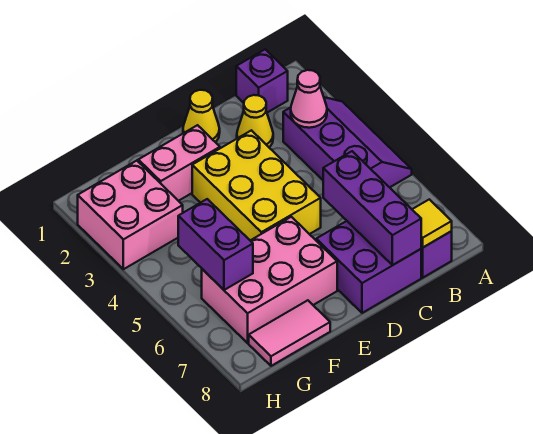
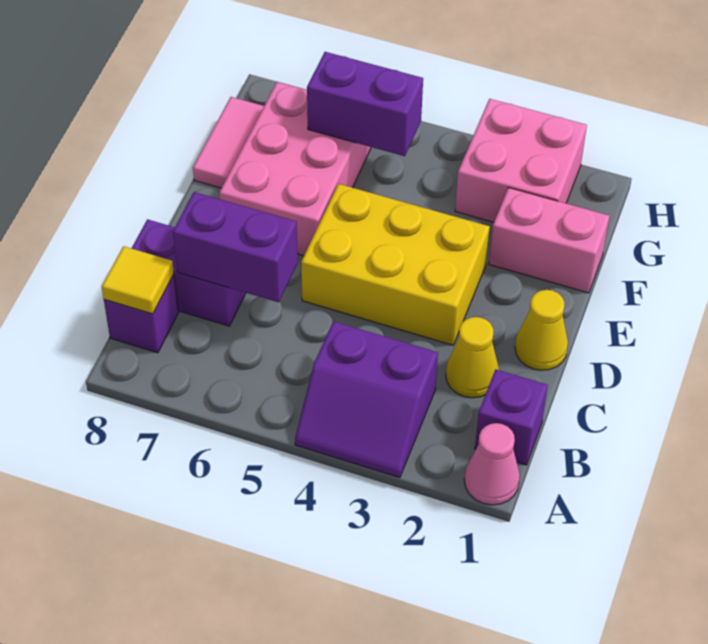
purple 2x3 slope [283,97,412,187] -> purple 2x2 slope [295,321,438,478]
pink 1x1 cone [291,70,327,128] -> pink 1x1 cone moved to [464,423,520,505]
purple 1x3 brick [323,151,421,265] -> purple 1x2 brick [173,192,298,302]
purple 2x2 brick [316,221,421,313] -> purple 1x2 brick [132,219,246,326]
pink 1x2 brick [138,125,220,201] -> pink 1x2 brick turned to [489,188,609,293]

